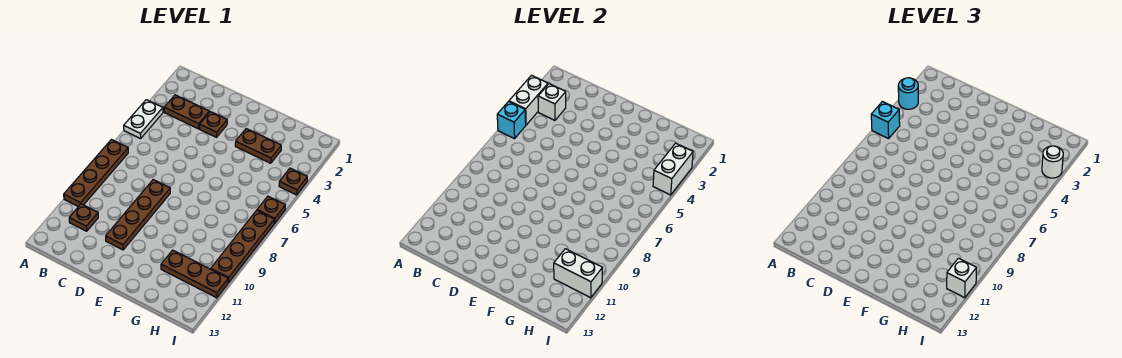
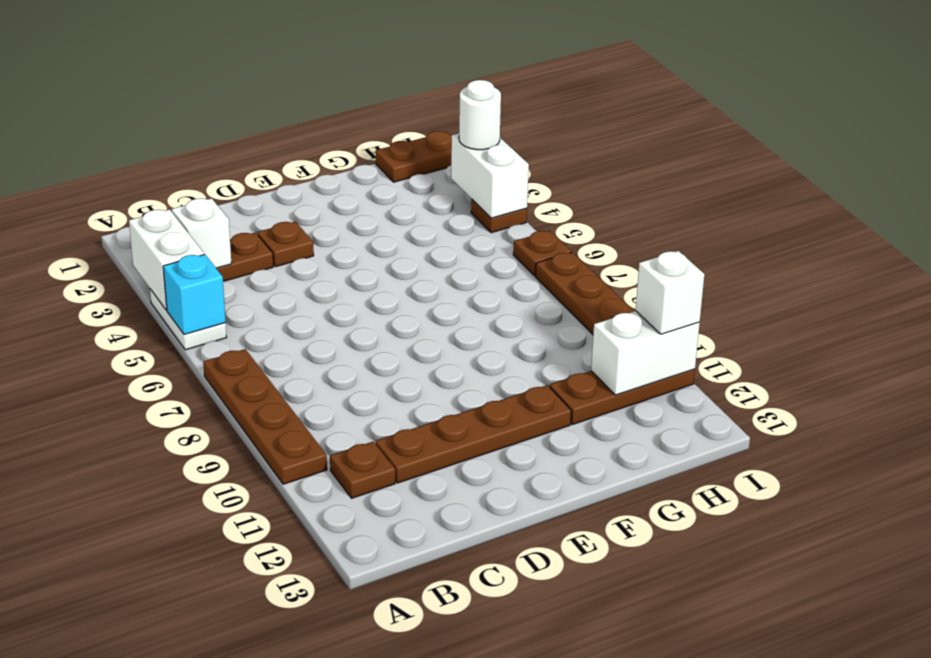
cyan 1x1 round brick [898,78,918,109] -> none
cyan 1x1 brick [871,102,900,139] -> none
brown 1x4 plate [106,180,170,250] -> brown 1x4 plate turned to [376,385,571,483]
brown 1x2 plate [235,129,281,163] -> brown 1x2 plate moved to [376,131,452,182]

